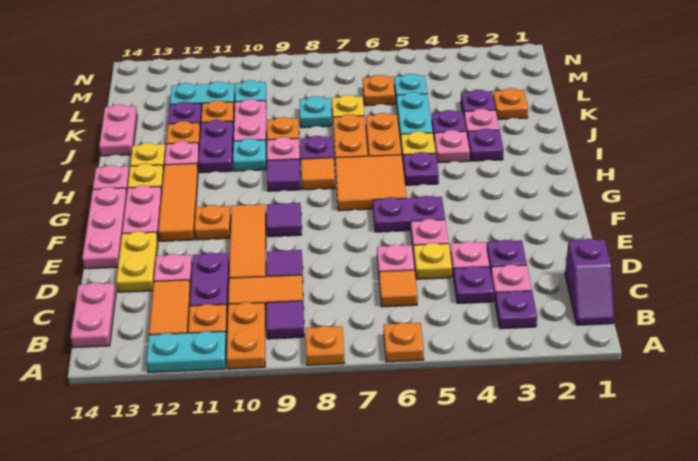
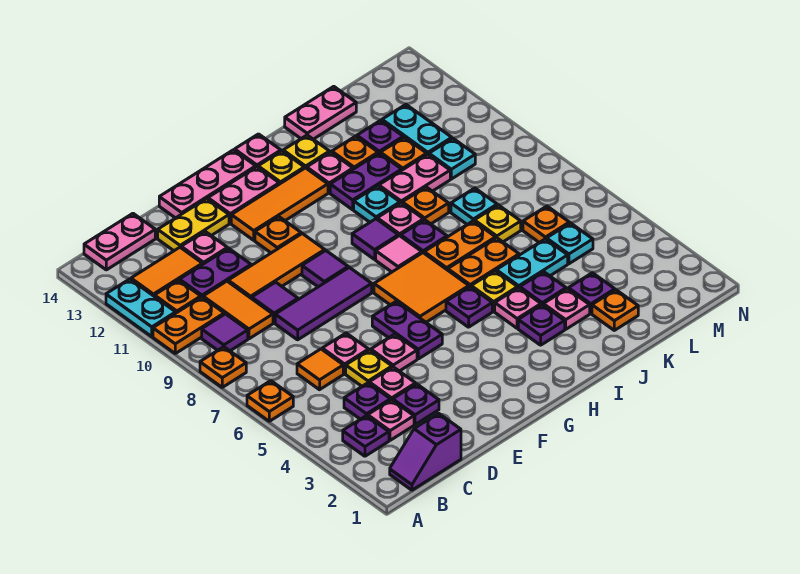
none -> purple 1x3 tile [275,267,372,340]
orange 1x1 tile [301,158,335,190] -> pink 1x1 tile [376,236,422,272]

